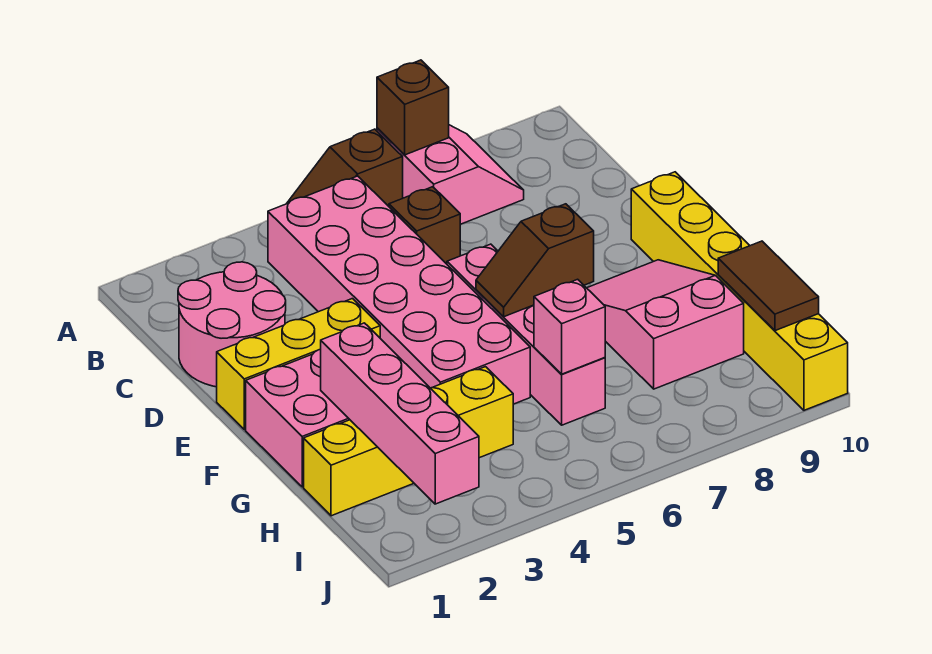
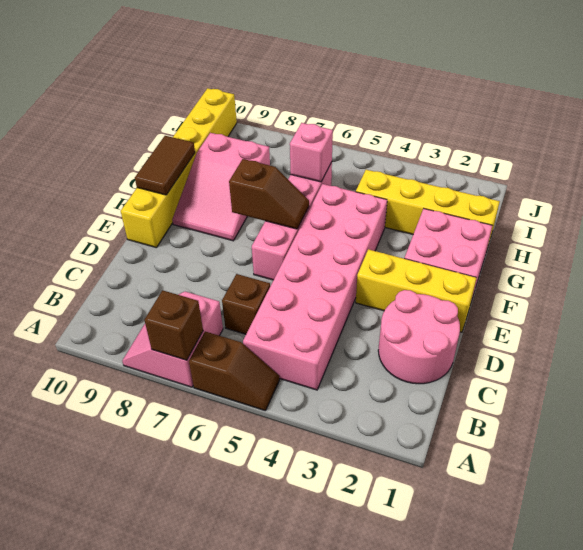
pink 1x4 brick [321,323,479,504] -> none
brown 1x2 tile [718,241,819,331] -> brown 1x2 tile moved to [135,136,195,195]

